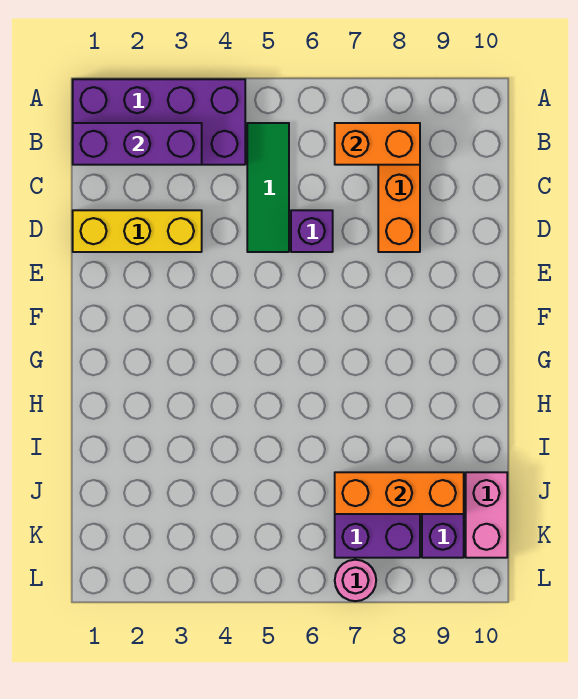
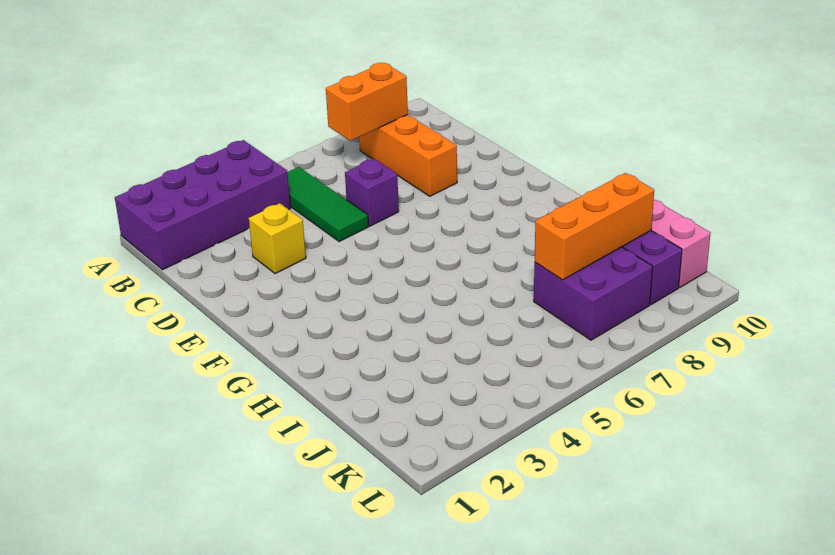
purple 1x3 brick [73,123,202,165] -> none
yellow 1x3 brick [73,210,202,252] -> yellow 1x1 brick [249,203,306,274]
pink 1x1 round brick [335,560,376,601] -> none

